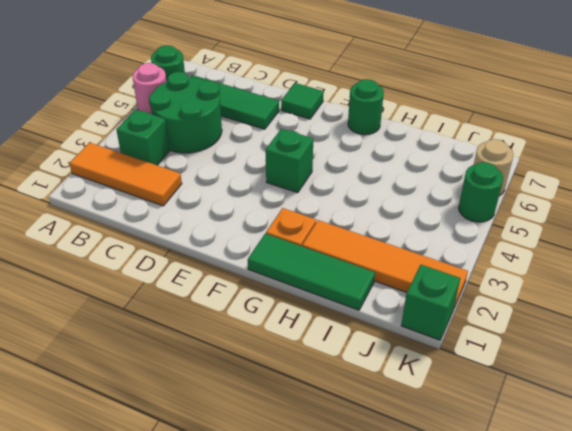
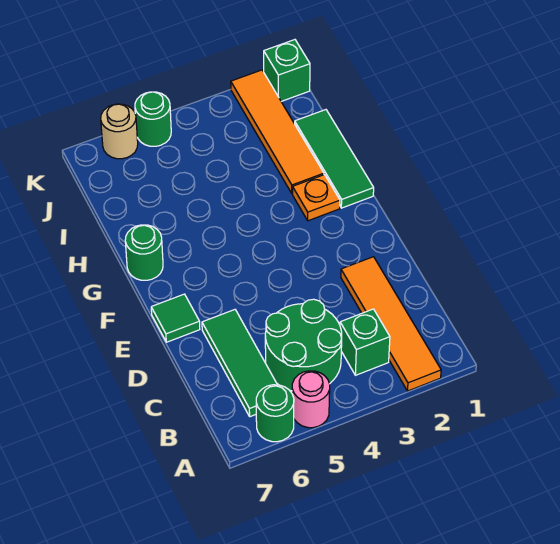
orange 1x3 tile [69,143,182,206] -> orange 1x4 tile [341,257,441,391]
green 1x1 brick [266,129,313,193] -> none

